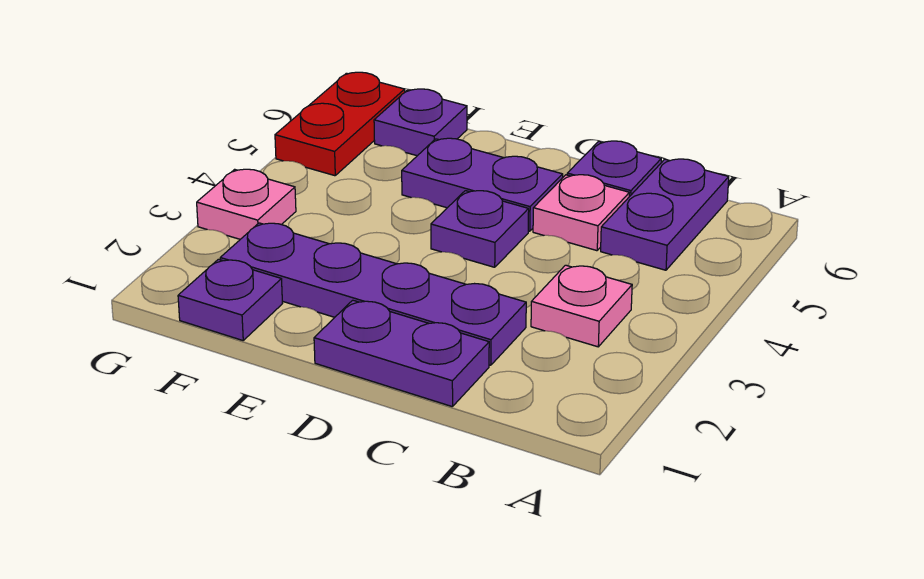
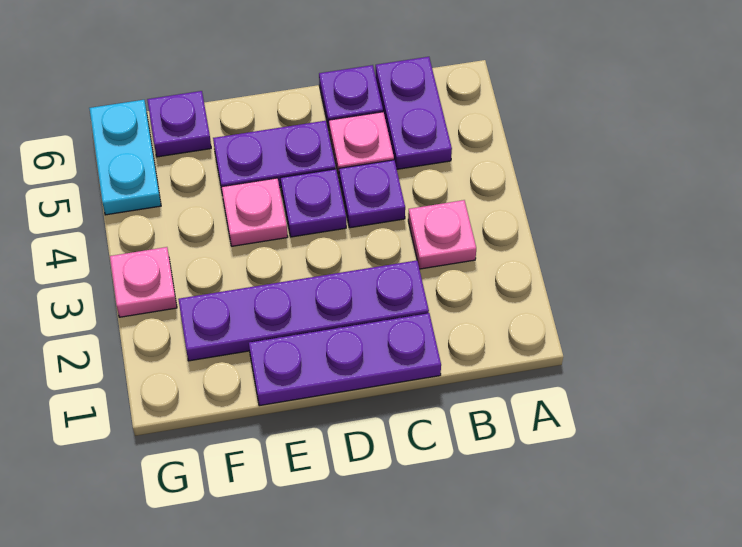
purple 1x2 plate [314,300,489,407] -> purple 1x3 plate [249,313,441,406]
none -> pink 1x1 plate [222,178,288,246]
purple 1x1 plate [178,259,282,340] -> purple 1x1 plate moved to [339,160,405,228]
red 1x2 plate [275,72,405,176] -> cyan 1x2 plate [89,100,161,215]

